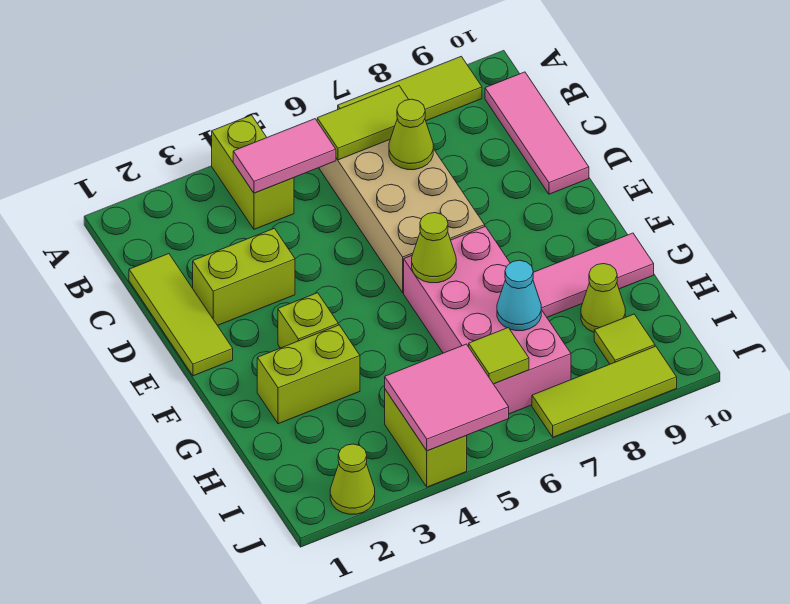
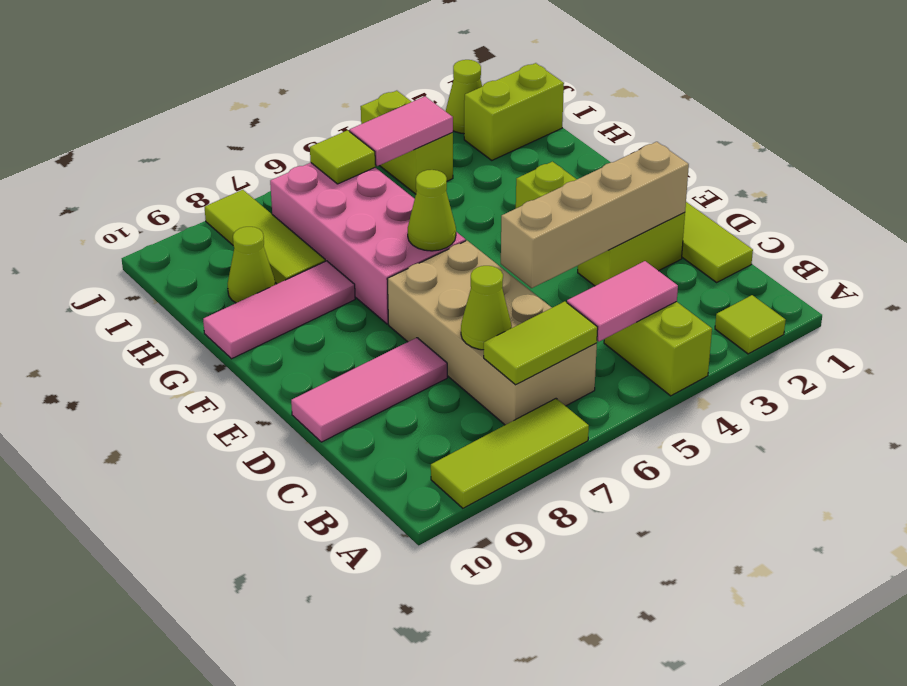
pink 1x3 tile [485,72,589,194] -> pink 1x3 tile turned to [291,338,447,442]
none -> tan 1x4 brick [501,142,689,288]
lime 1x2 brick [257,325,360,424] -> lime 1x2 brick moved to [464,63,564,160]
cyan 1x1 cone [497,260,541,331] -> none
pink 2x2 tile [385,344,509,451] -> pink 1x2 tile [350,96,453,166]
lime 1x1 tile [594,314,655,364] -> lime 1x1 tile moved to [715,295,786,354]
lime 1x3 tile [532,346,677,437] -> lime 1x3 tile turned to [205,190,325,284]

